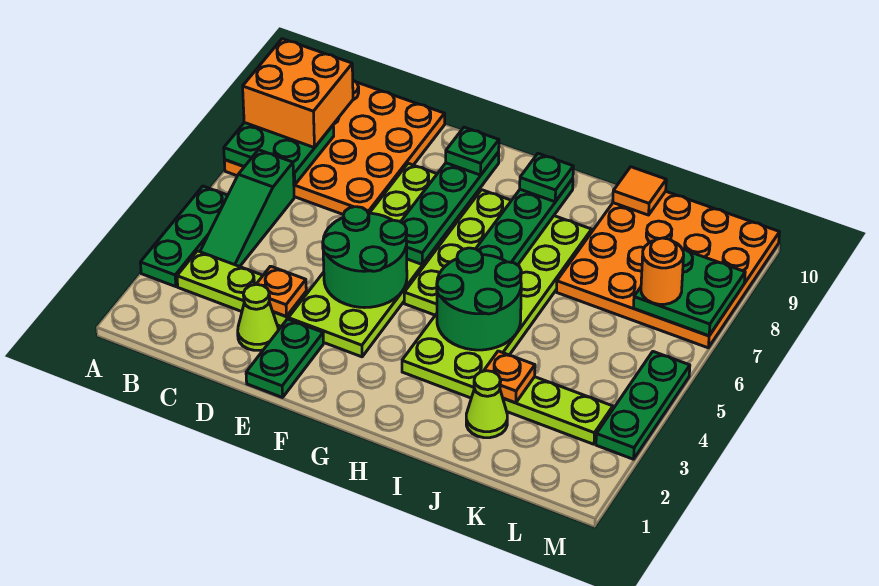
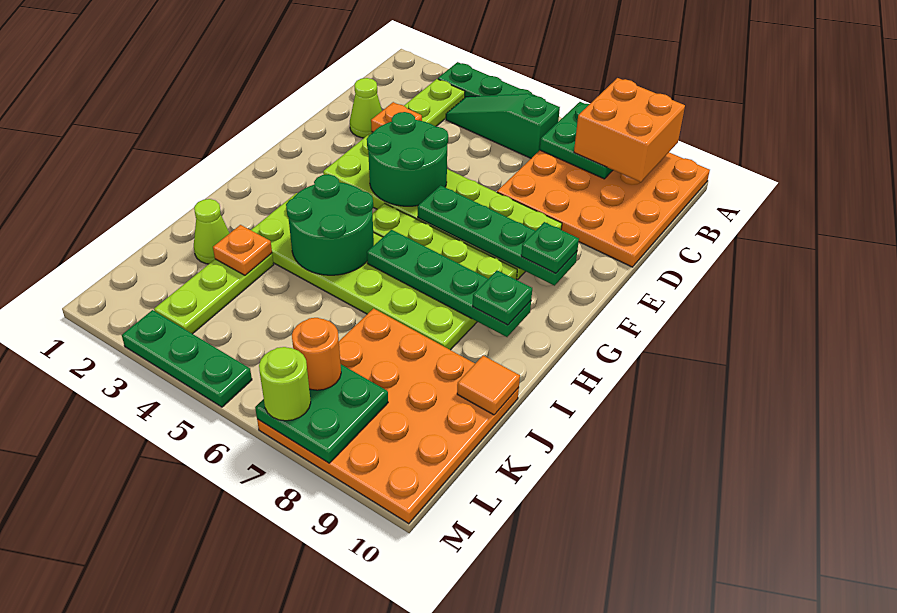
green 1x2 plate [246,319,323,398] -> none
none -> lime 1x1 round brick [259,347,311,421]

